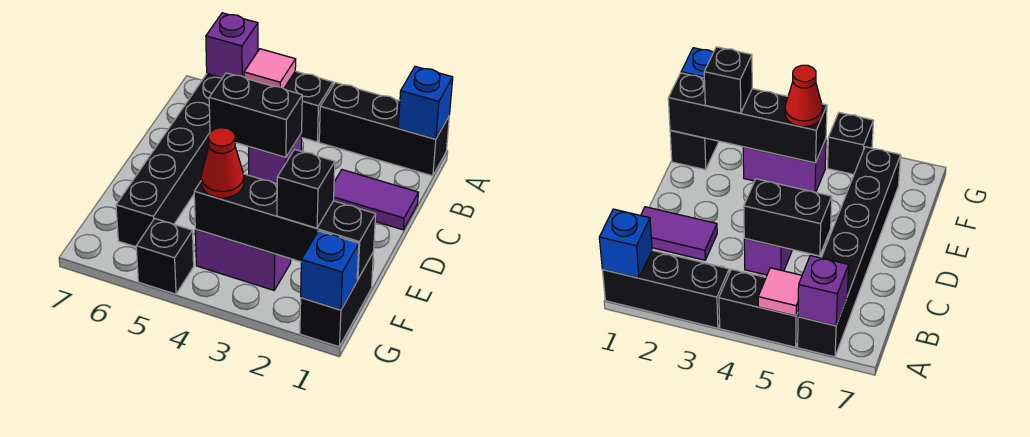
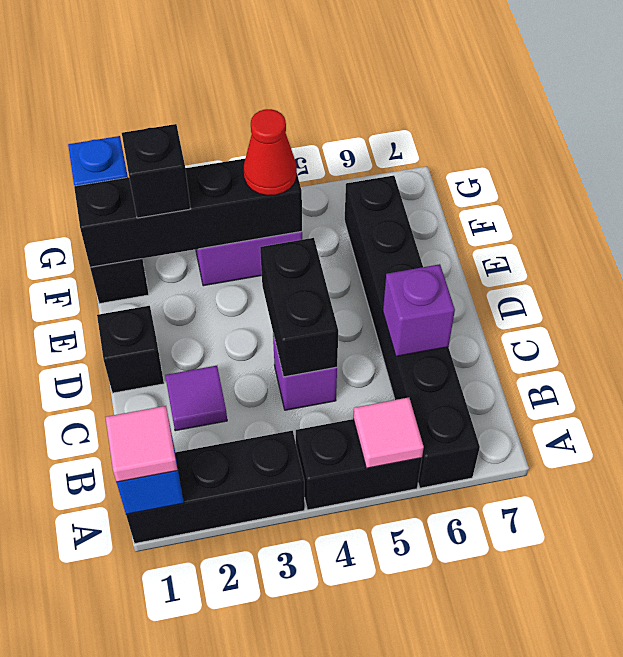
none -> pink 1x1 tile [106,406,177,482]
purple 1x1 brick [206,13,258,78] -> purple 1x1 brick moved to [383,264,455,356]
purple 1x2 tile [333,170,418,230] -> purple 1x1 tile [165,366,227,431]
black 1x2 brick [209,73,302,158] -> black 1x2 brick turned to [260,238,338,377]
black 1x1 brick [136,219,194,294] -> black 1x1 brick moved to [97,306,164,393]

